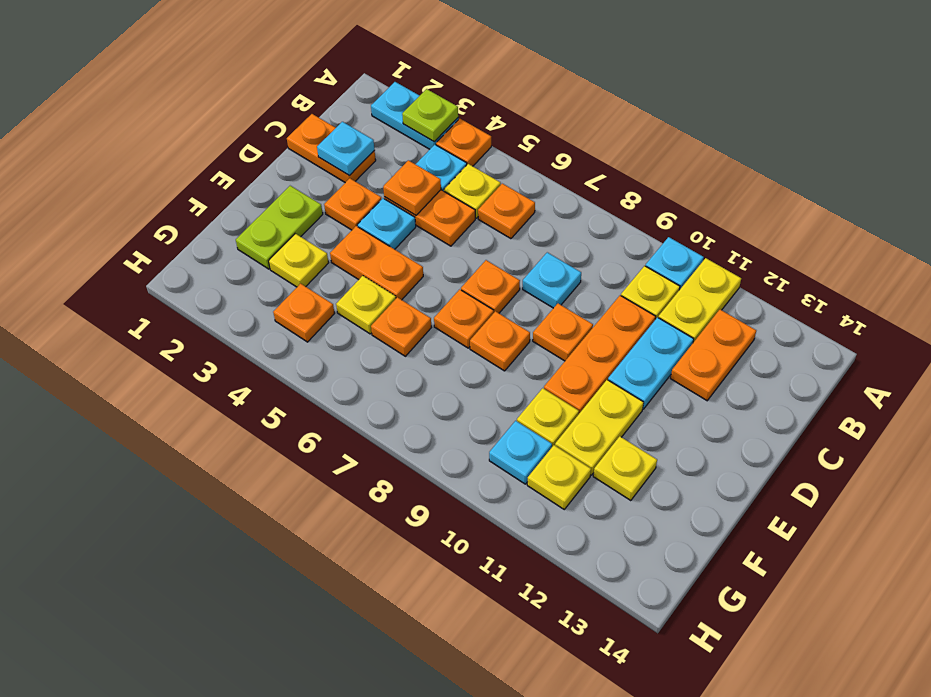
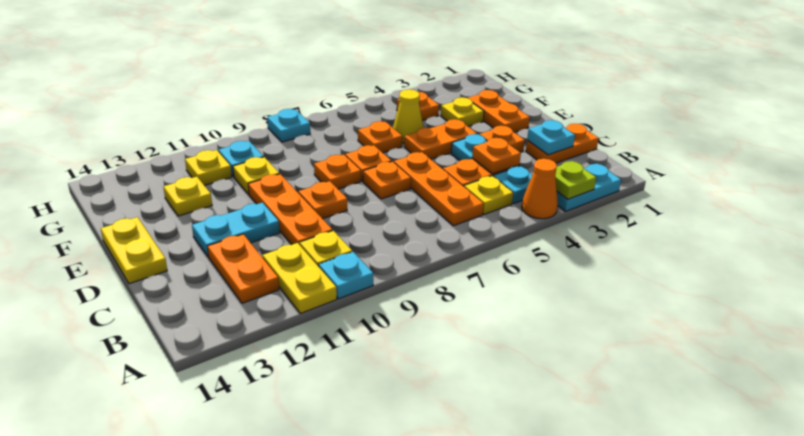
orange 1x1 plate [436,119,491,166] -> orange 1x1 cone [522,159,558,219]
orange 1x1 plate [478,184,535,239] -> orange 1x3 plate [394,152,484,226]
cyan 1x1 plate [523,252,581,308] -> cyan 1x1 plate moved to [267,109,310,142]
cyan 1x2 plate [608,317,694,409] -> cyan 1x2 plate turned to [192,203,280,257]
lime 1x2 plate [236,186,323,269] -> orange 1x2 plate [468,90,530,132]
yellow 1x2 plate [555,380,644,475] -> yellow 1x2 plate moved to [101,217,167,284]
yellow 1x1 plate [336,276,396,334] -> yellow 1x1 cone [393,89,423,143]

